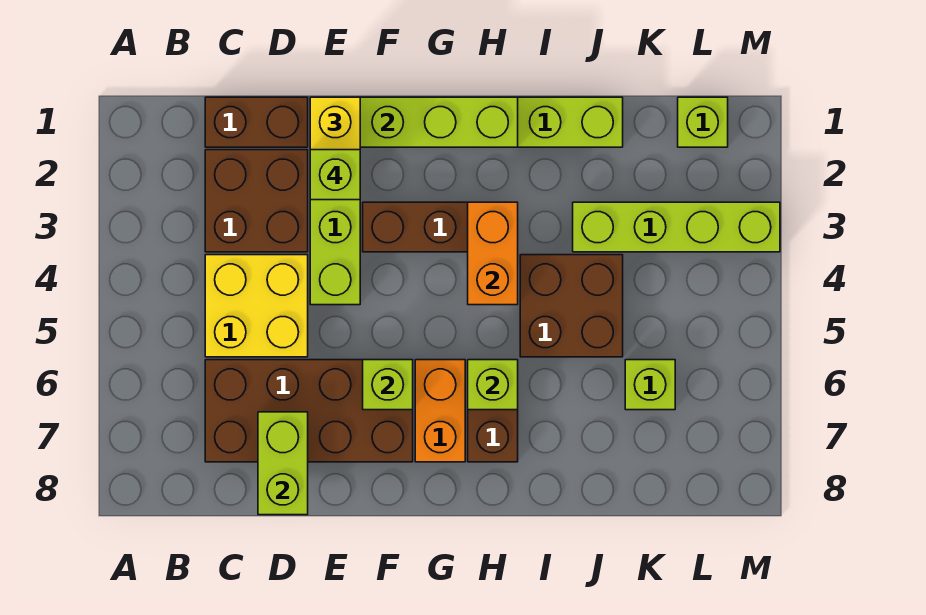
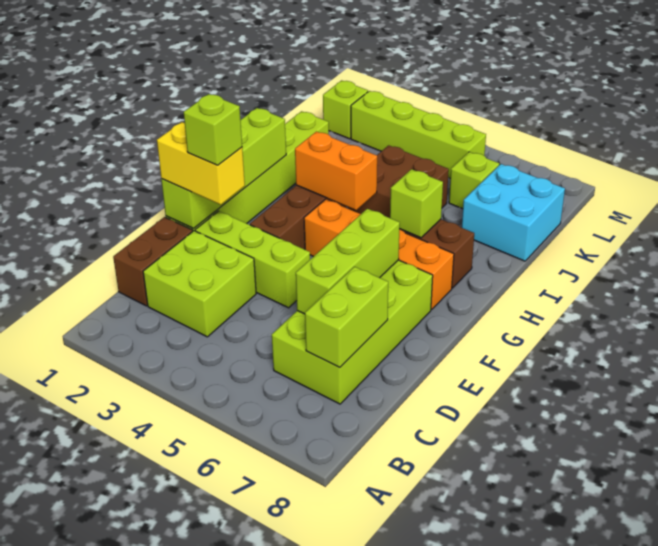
brown 2x2 brick [205,150,308,252] -> lime 2x2 brick [143,231,256,337]
yellow 2x2 brick [205,255,308,357] -> none
brown 2x4 brick [205,360,413,462] -> lime 2x4 brick [272,260,433,404]
lime 1x2 brick [258,412,308,515] -> lime 1x2 brick turned to [305,267,388,368]
lime 1x1 brick [363,360,413,410] -> lime 1x3 brick [296,209,400,314]
orange 1x2 brick [415,360,465,462] -> orange 1x4 brick [304,199,454,310]
lime 1x4 brick [573,202,780,252] -> lime 1x4 brick turned to [351,91,486,179]
none -> cyan 2x2 brick [462,164,565,261]

